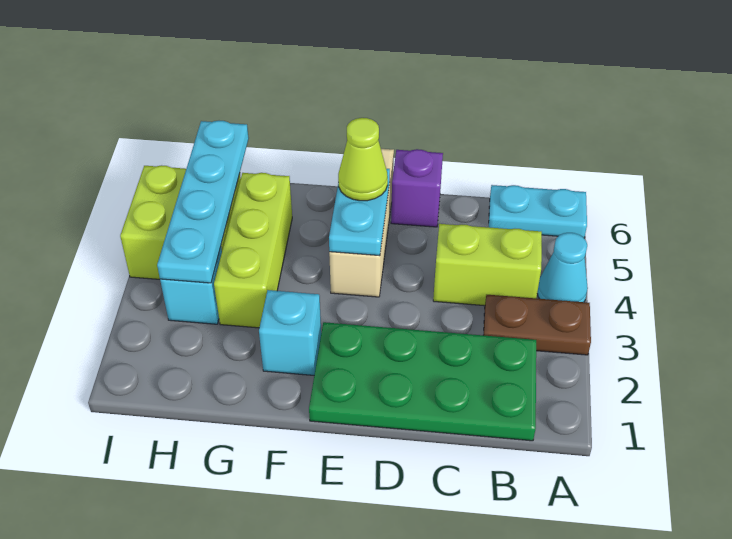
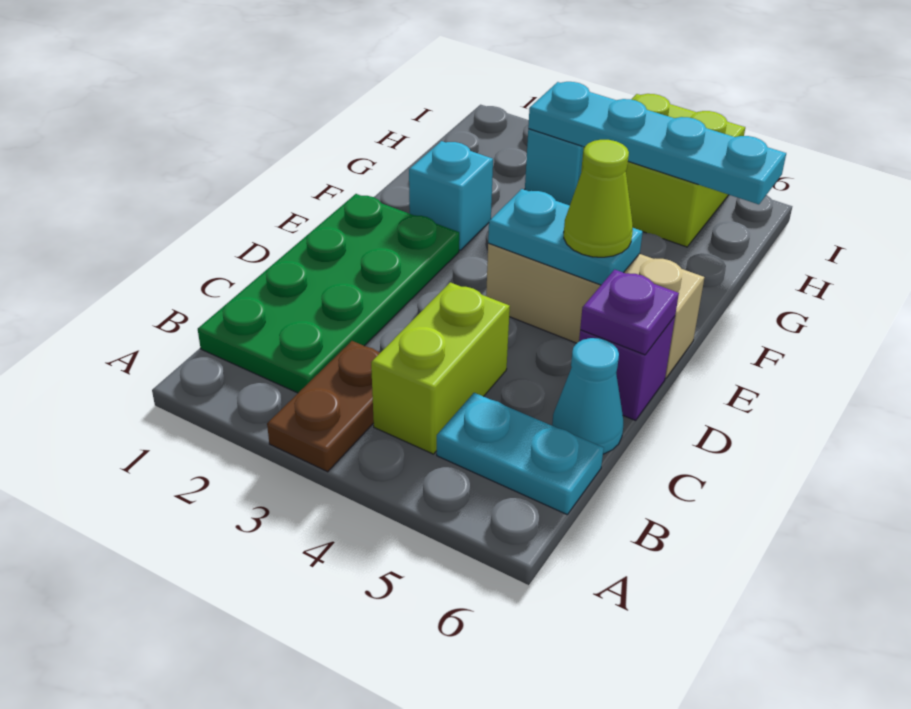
cyan 1x1 cone [537,233,588,302] -> cyan 1x1 cone moved to [552,338,623,454]
cyan 1x2 plate [489,185,587,238] -> cyan 1x2 plate turned to [437,393,604,514]
none -> purple 1x1 plate [580,269,679,355]
lime 1x3 brick [214,173,292,328] -> none

